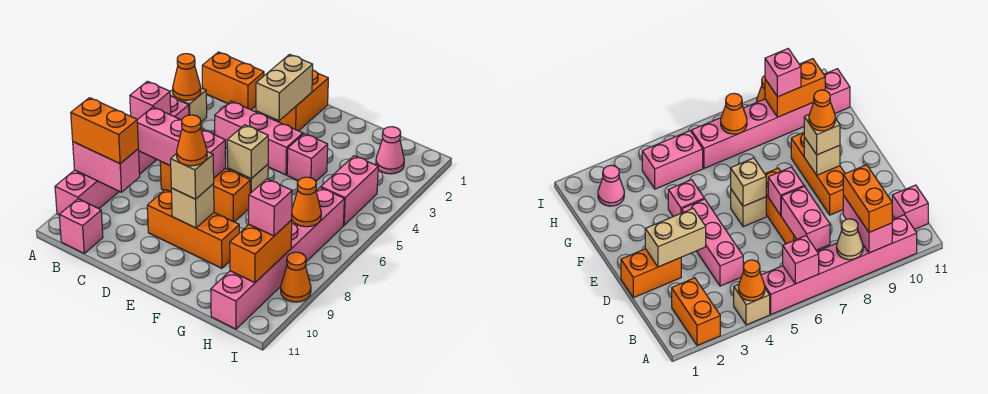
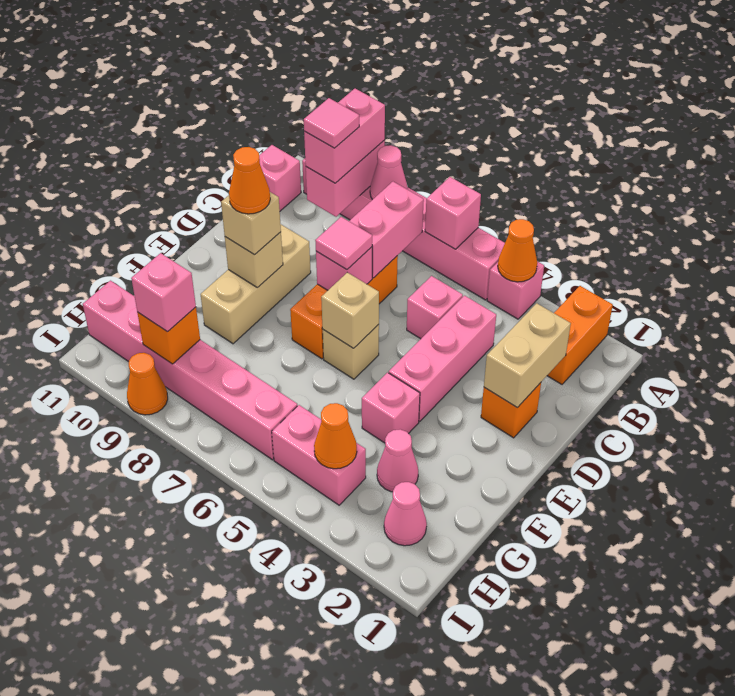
tan 1x1 brick [170,88,207,122] -> pink 1x1 brick [487,262,544,319]
tan 1x1 cone [837,219,863,260] -> pink 1x1 cone [370,145,408,200]
orange 1x2 brick [71,98,138,164] -> pink 1x2 brick [304,89,385,183]
none -> pink 1x1 tile [304,98,359,148]
none -> pink 1x1 brick [407,276,463,339]
orange 1x2 brick [273,70,328,131] -> orange 1x1 brick [481,383,541,438]
tan 1x2 brick [256,54,313,121] -> tan 1x2 brick turned to [484,303,571,407]
none -> pink 1x1 tile [315,217,372,270]
orange 1x3 brick [147,190,239,268] -> tan 1x3 brick [201,224,311,344]
none -> pink 1x1 cone [377,429,418,492]
orange 1x1 cone [292,177,321,227] -> orange 1x1 cone moved to [314,403,357,469]
orange 1x2 brick [230,220,292,283] -> orange 1x1 brick [137,307,200,364]

